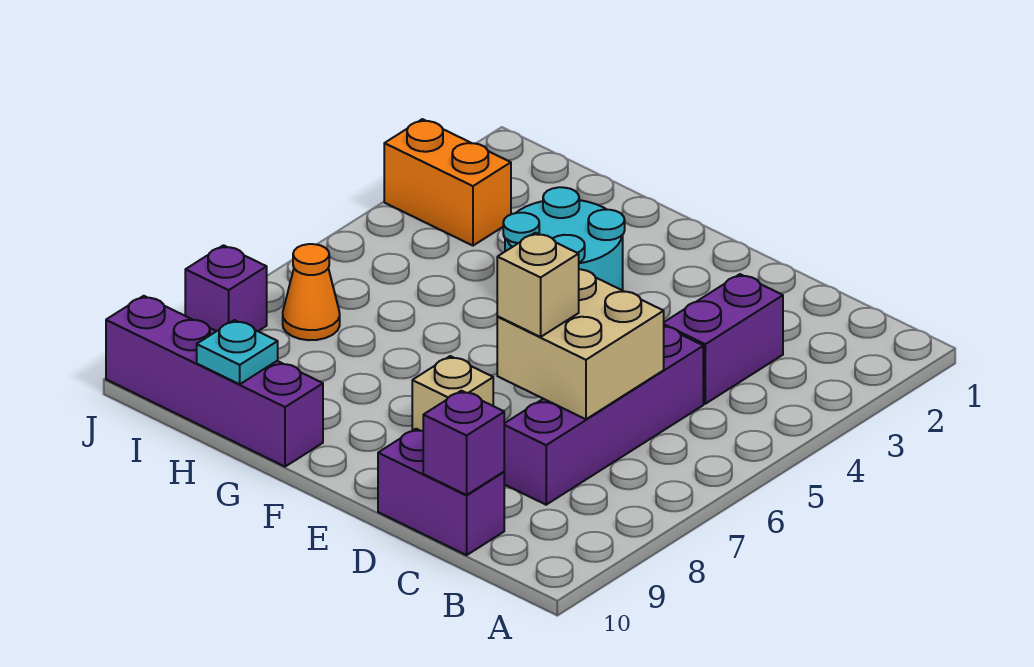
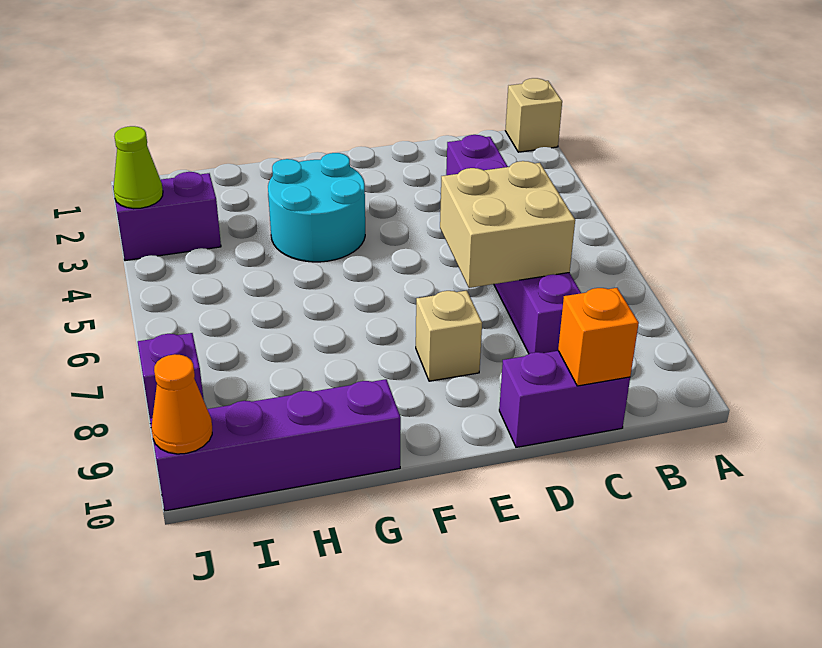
purple 1x1 brick [423,391,504,495] -> orange 1x1 brick [558,288,639,386]
tan 1x1 brick [497,233,579,337] -> tan 1x1 brick moved to [505,78,562,152]
cyan 1x1 plate [197,320,278,384] -> none
orange 1x2 brick [384,119,511,246] -> purple 1x2 brick [113,172,221,261]
orange 1x1 cone [283,244,340,340] -> orange 1x1 cone moved to [151,354,212,454]
none -> lime 1x1 cone [113,126,163,209]

